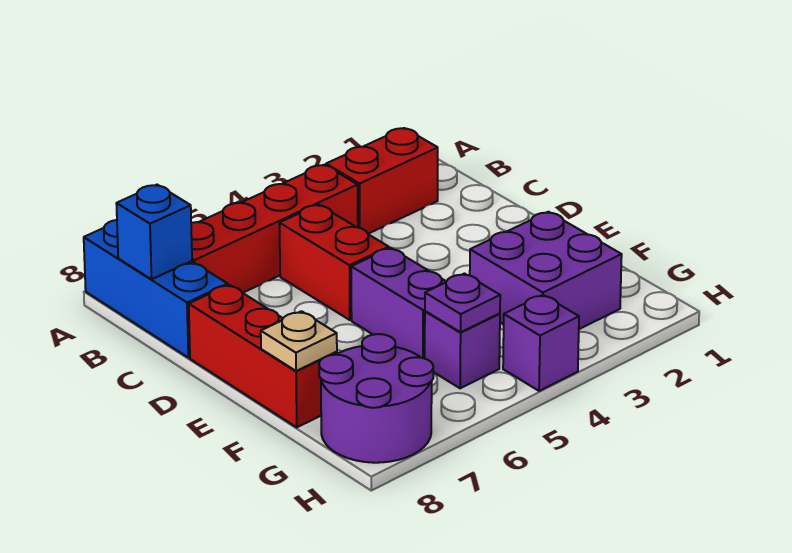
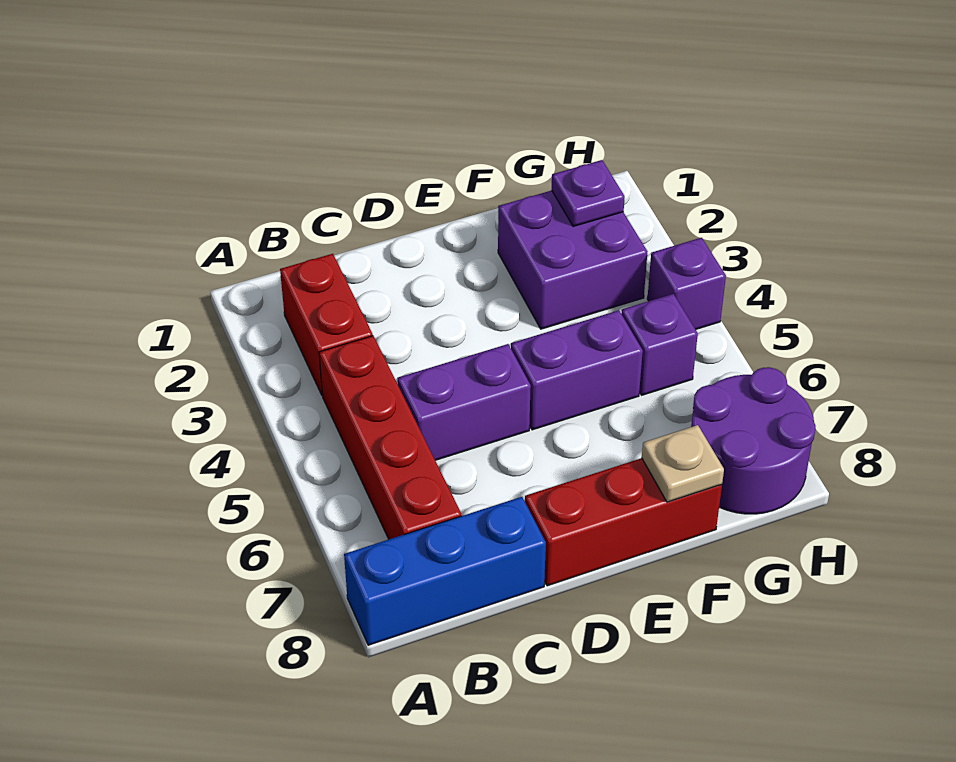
blue 1x1 brick [116,185,192,279] -> none
red 1x2 brick [279,205,389,320] -> purple 1x2 brick [397,344,531,460]
purple 1x1 plate [425,274,500,332] -> purple 1x1 plate moved to [552,160,625,227]

